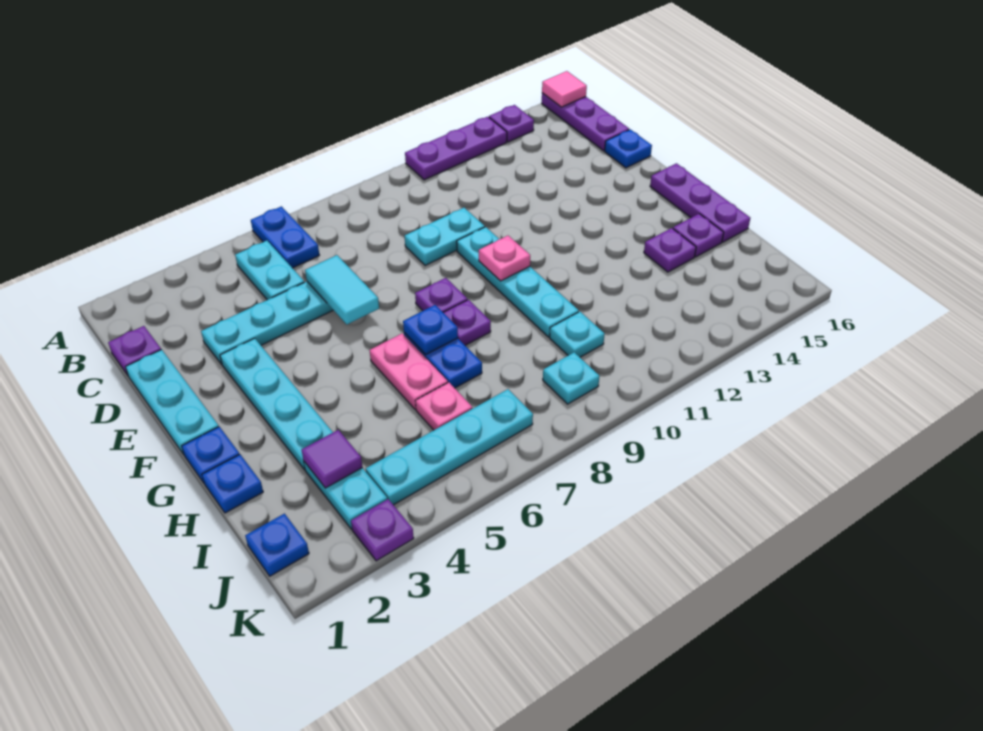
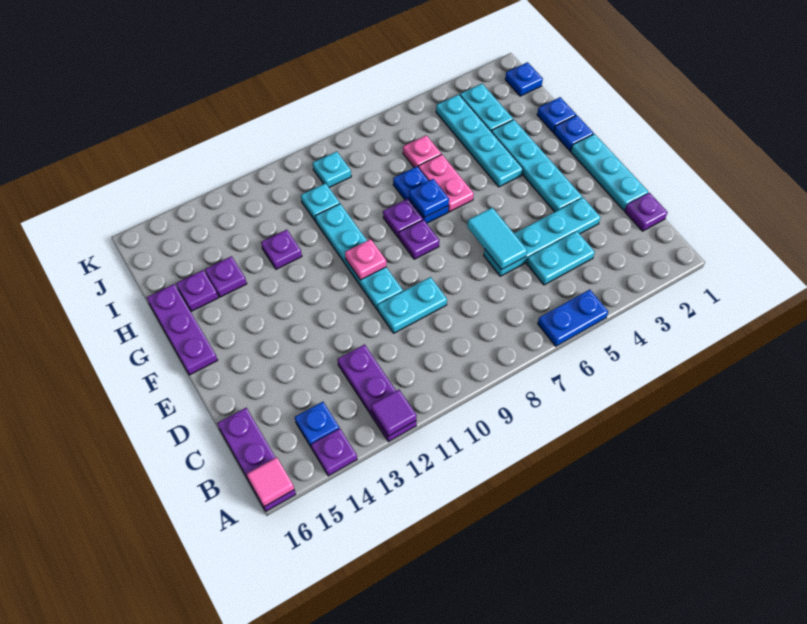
blue 1x2 plate [251,206,319,268] -> blue 1x2 plate turned to [538,289,608,346]
purple 1x3 plate [405,117,507,180] -> purple 1x3 plate turned to [338,344,416,442]
cyan 1x2 plate [235,241,304,300] -> cyan 1x2 plate turned to [527,231,595,285]
blue 1x1 plate [605,129,652,168] -> blue 1x1 plate moved to [295,402,339,448]
purple 1x1 tile [302,430,362,488] -> purple 1x1 tile moved to [371,390,417,436]
cyan 1x4 plate [366,389,533,505] -> cyan 1x4 plate turned to [436,94,523,187]
purple 1x1 plate [351,499,414,561] -> purple 1x1 plate moved to [261,230,302,269]

